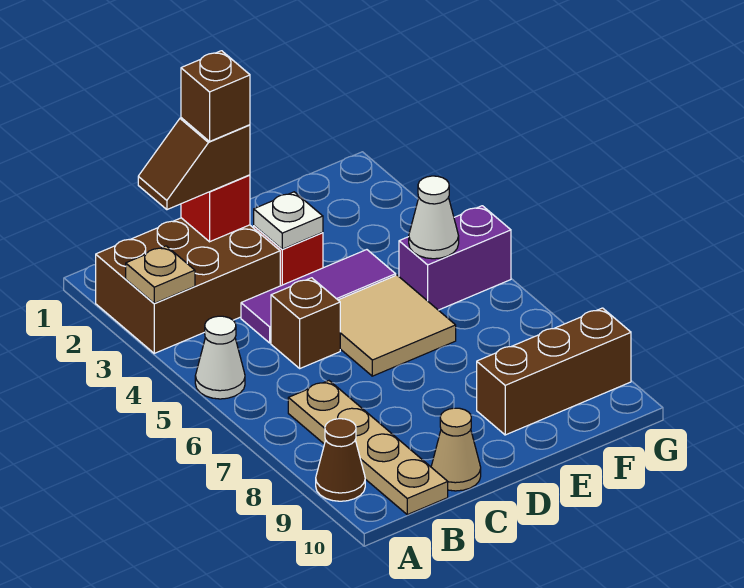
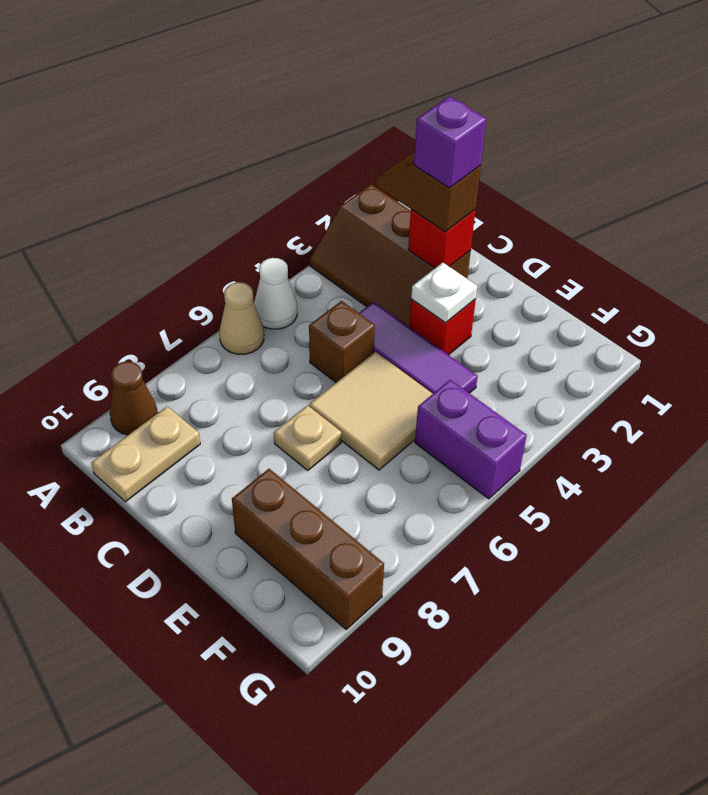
brown 2x3 brick [96,218,280,353] -> brown 2x3 slope [310,184,471,326]
tan 1x1 plate [126,246,195,303] -> tan 1x1 plate moved to [274,405,341,470]
tan 1x4 plate [288,381,448,515] -> tan 1x2 plate [92,406,200,502]
brown 1x1 brick [181,51,250,141] -> purple 1x1 brick [414,96,486,188]
tan 1x1 cone [431,408,481,491] -> tan 1x1 cone moved to [219,282,264,354]
white 1x1 cone [409,176,459,259] -> none

